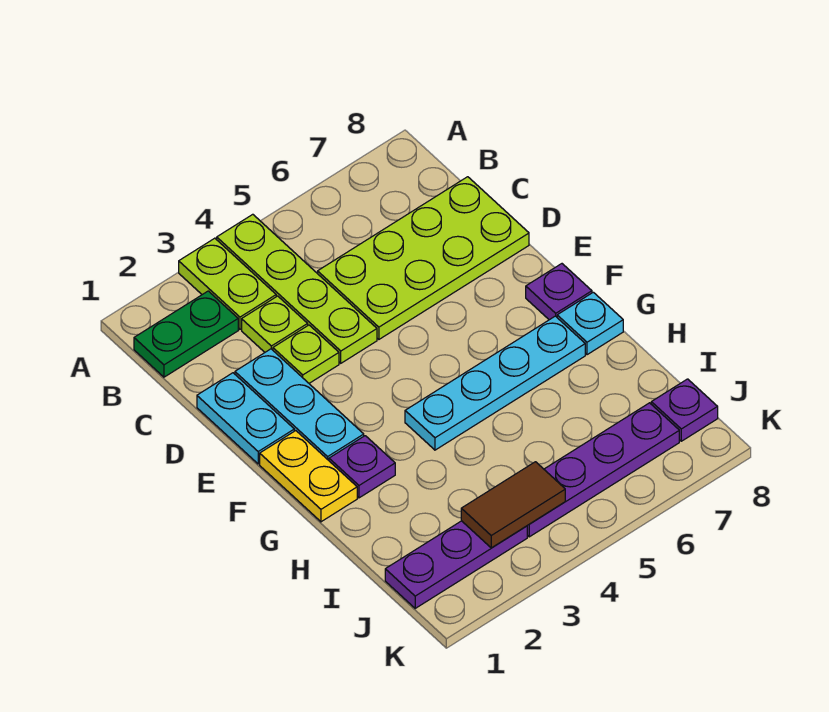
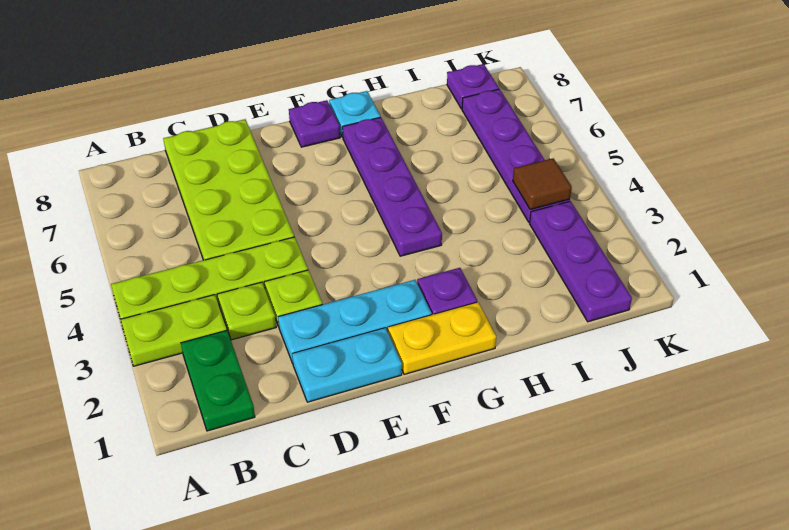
cyan 1x4 plate [405,316,585,450] -> purple 1x4 plate [342,117,442,256]
brown 1x2 tile [461,462,565,548] -> brown 1x1 tile [513,158,572,210]

